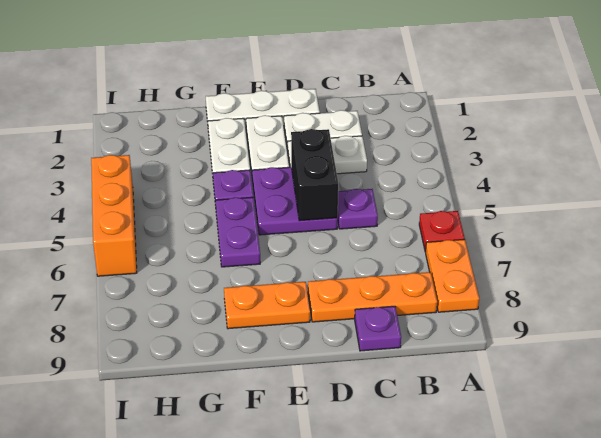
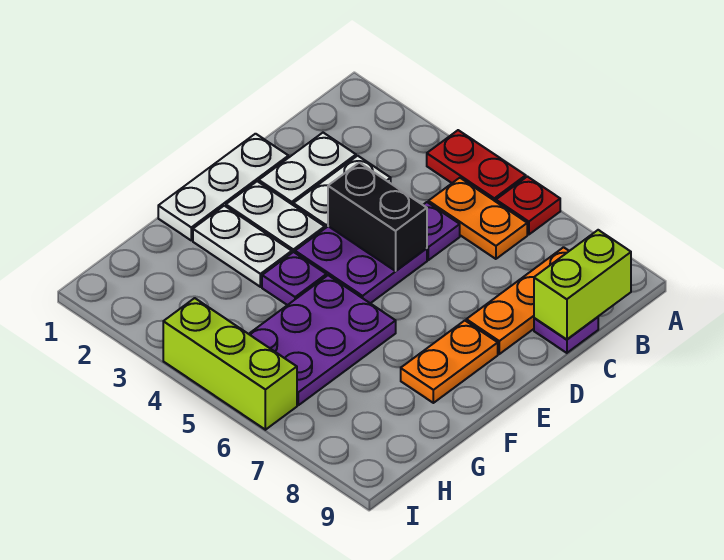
none -> red 1x2 plate [427,130,526,202]
orange 1x2 plate [426,239,479,312] -> orange 1x2 plate moved to [428,178,527,259]
none -> lime 1x2 brick [534,230,631,339]
purple 1x2 plate [215,197,260,267] -> purple 2x3 plate [249,275,396,405]
orange 1x3 brick [91,155,137,276] -> lime 1x3 brick [163,298,297,430]

